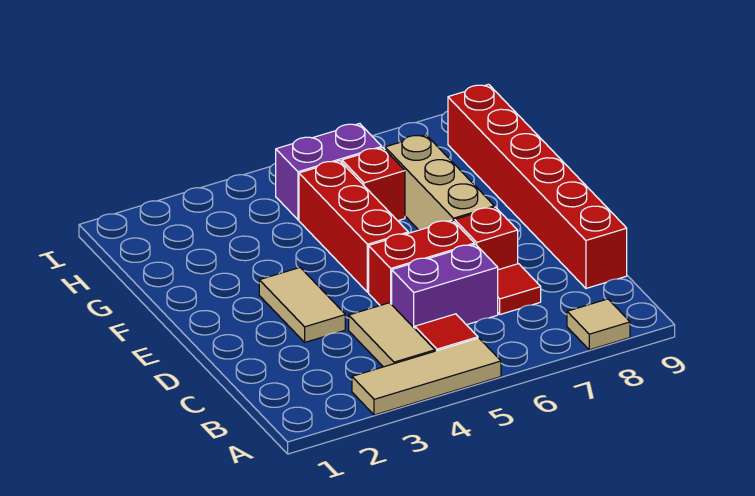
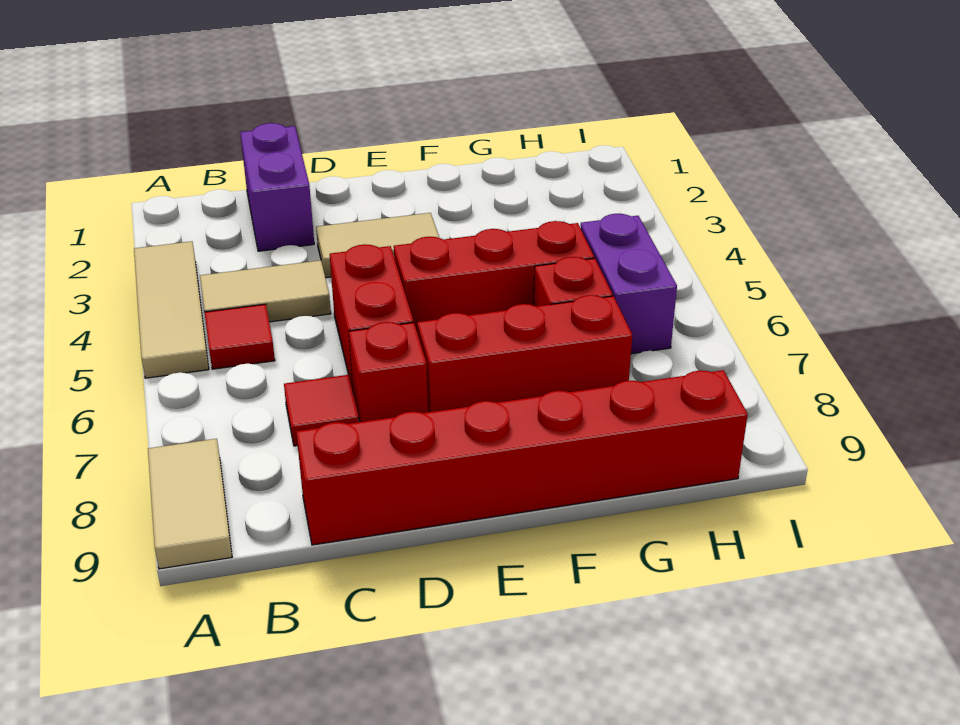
tan 1x1 tile [567,299,630,350] -> tan 1x2 tile [148,439,232,569]
purple 1x2 brick [392,244,498,329] -> purple 1x2 brick moved to [240,123,314,251]
tan 1x3 brick [385,135,494,230] -> red 1x3 brick [417,295,632,412]

